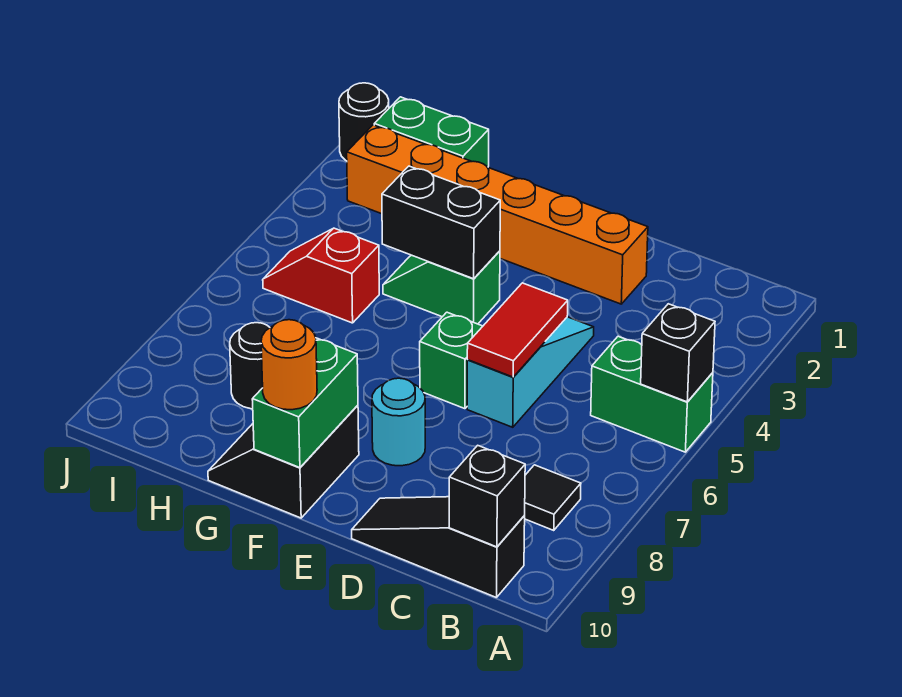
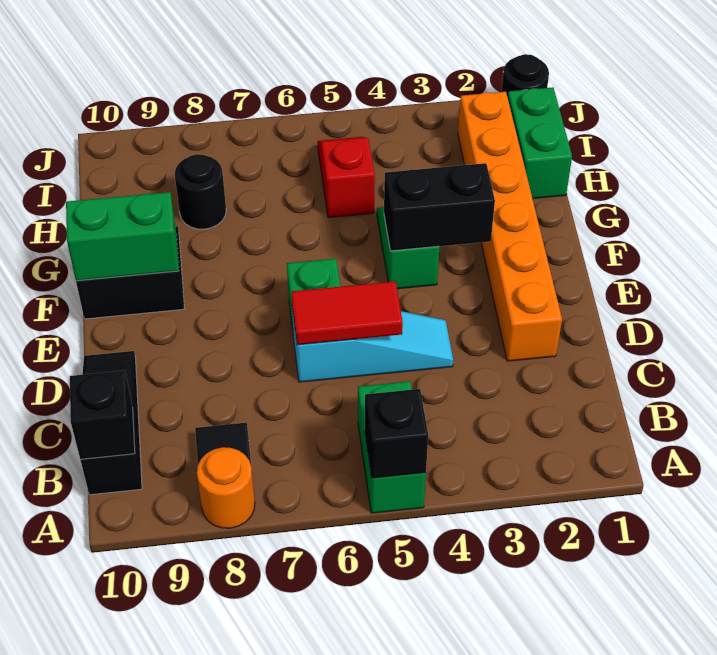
cyan 1x1 round brick [372,378,425,466] -> none
black 1x2 brick [382,166,500,279] -> black 1x2 brick turned to [384,163,495,251]
orange 1x1 round brick [261,320,317,410] -> orange 1x1 round brick moved to [197,447,255,528]

